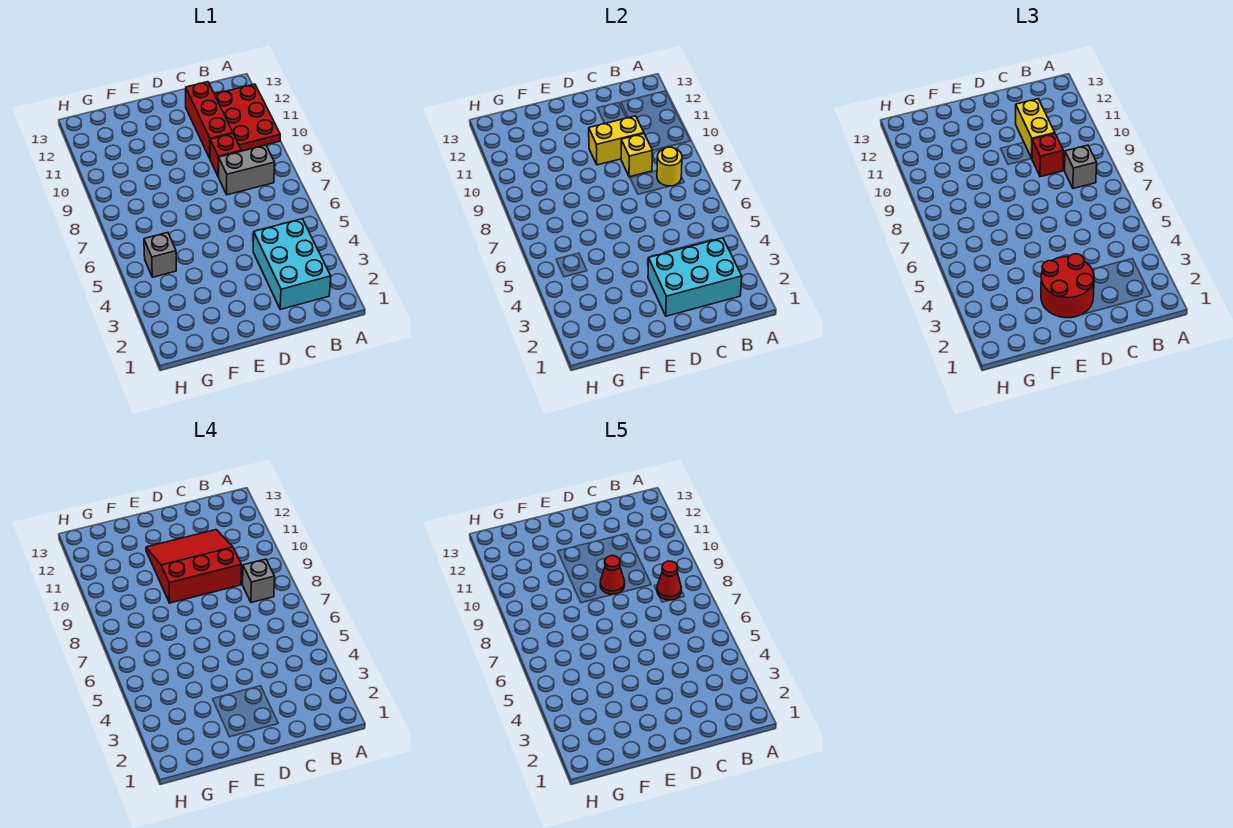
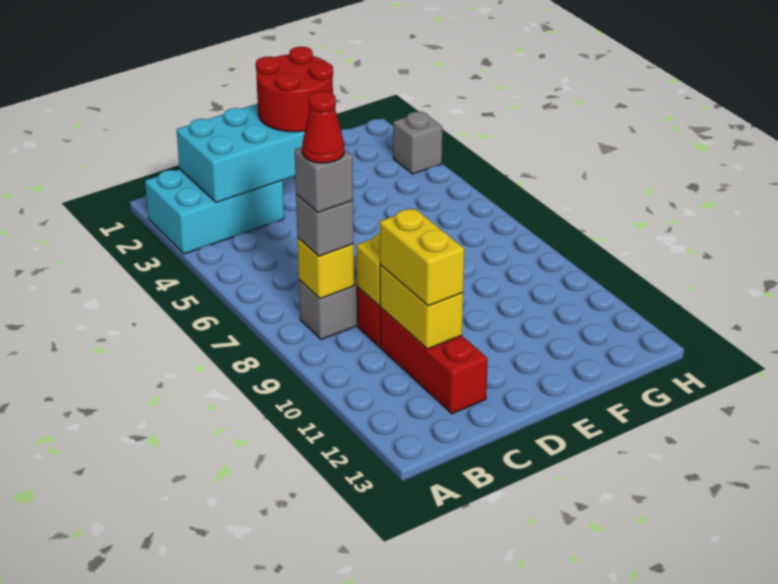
red 2x3 plate [214,84,280,151] -> none
cyan 2x3 brick [253,219,331,309] -> cyan 2x3 brick turned to [145,169,284,254]
yellow 1x1 round brick [657,147,682,186] -> yellow 1x1 brick [298,238,354,299]
red 1x1 brick [1032,134,1063,177] -> none
red 3x3 slope [146,530,241,603] -> none
yellow 1x2 brick [589,116,644,165] -> yellow 1x2 brick turned to [380,265,463,349]
red 1x1 cone [600,556,625,594] -> none
grey 1x1 brick [144,232,176,277] -> grey 1x1 brick moved to [393,112,442,174]

